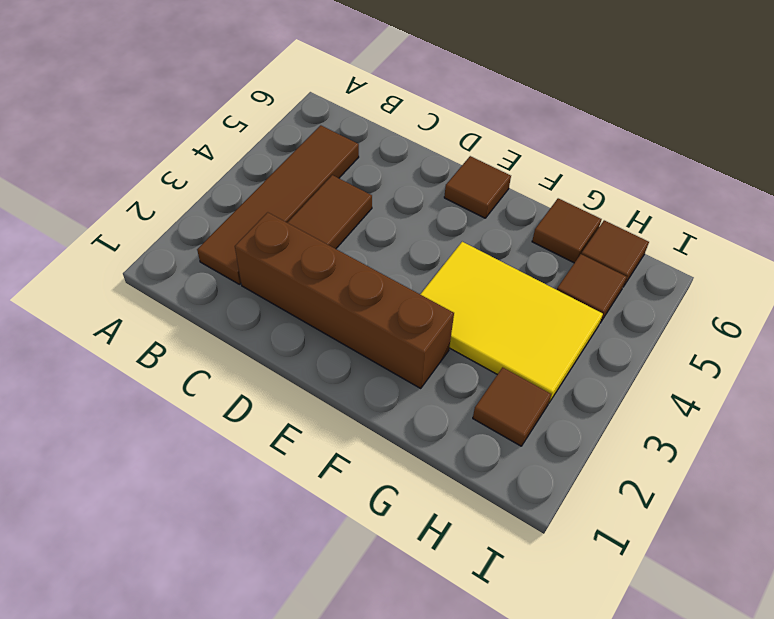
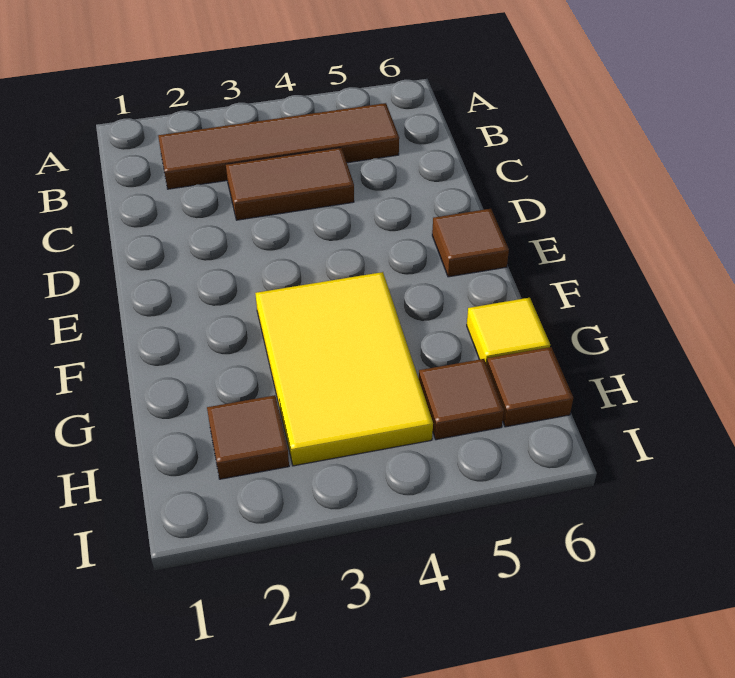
brown 1x4 brick [235,212,454,388] -> none
brown 1x1 tile [532,198,602,263] -> yellow 1x1 tile [467,298,550,364]

